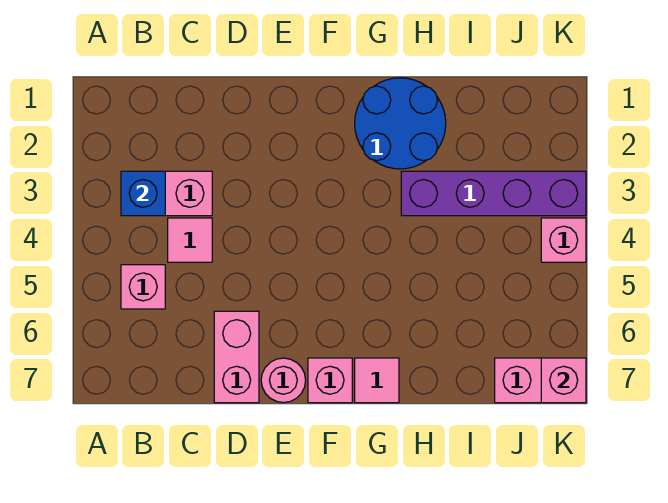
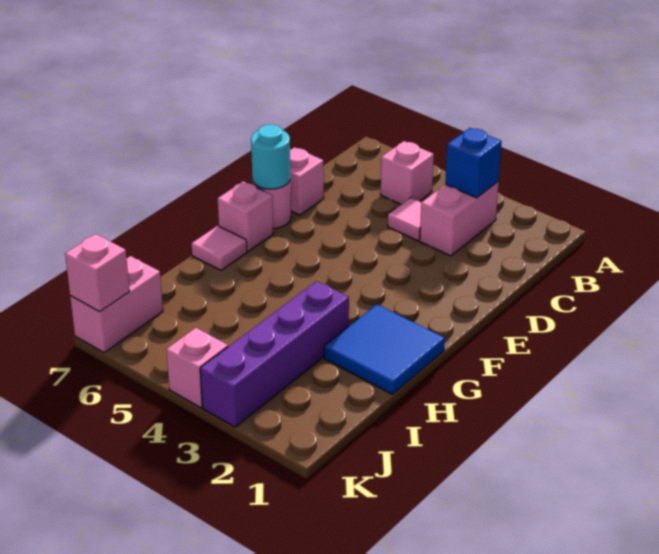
pink 1x2 brick [214,311,259,403] -> pink 1x1 brick [290,147,324,215]
none -> cyan 1x1 round brick [251,125,290,189]
blue 2x2 round brick [355,78,446,169] -> blue 2x2 tile [324,304,445,394]

